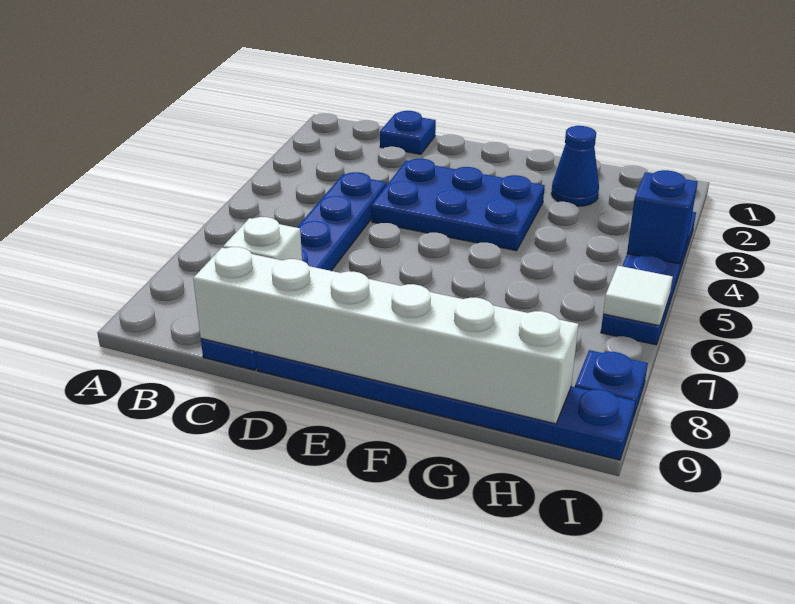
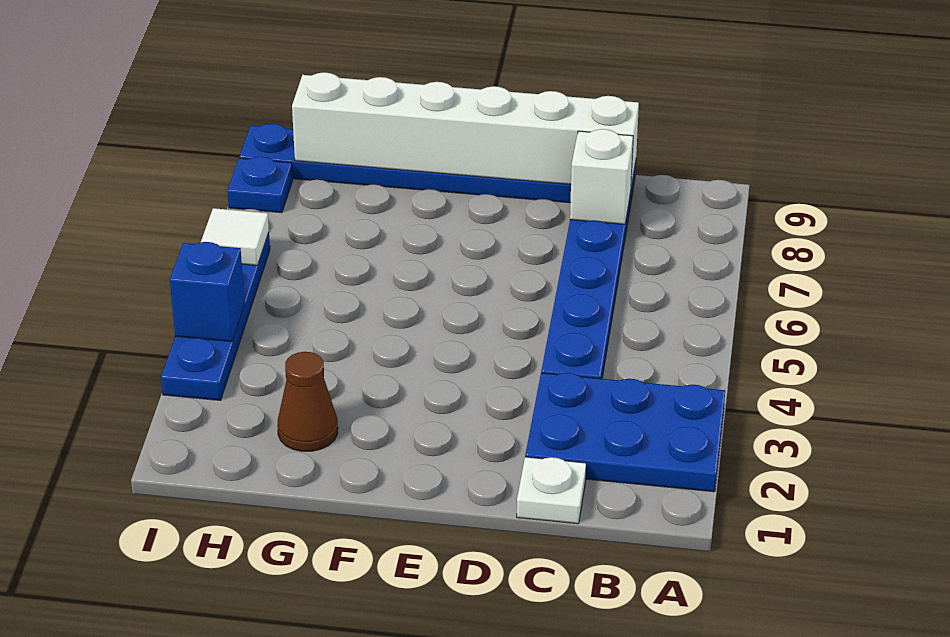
blue 1x1 plate [380,111,436,154] -> white 1x1 plate [517,457,586,524]
blue 2x3 plate [371,159,545,251] -> blue 2x3 plate moved to [525,373,725,492]
blue 1x1 cone [551,126,599,206] -> brown 1x1 cone [277,352,338,451]

